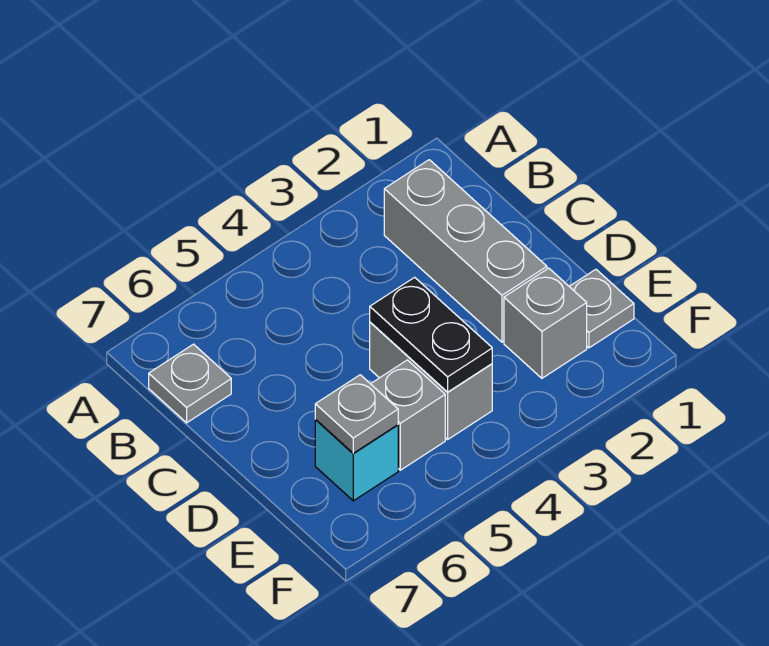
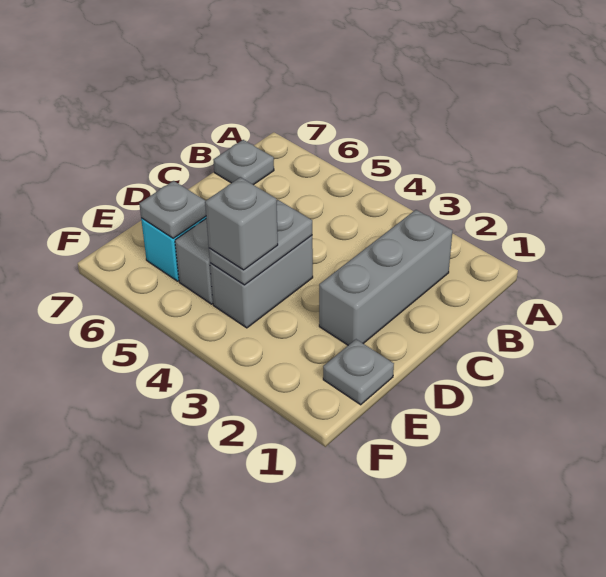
black 1x2 plate [370,277,492,392] -> grey 1x2 plate [209,200,312,285]
grey 1x1 brick [504,268,587,378] -> grey 1x1 brick moved to [205,177,278,270]

